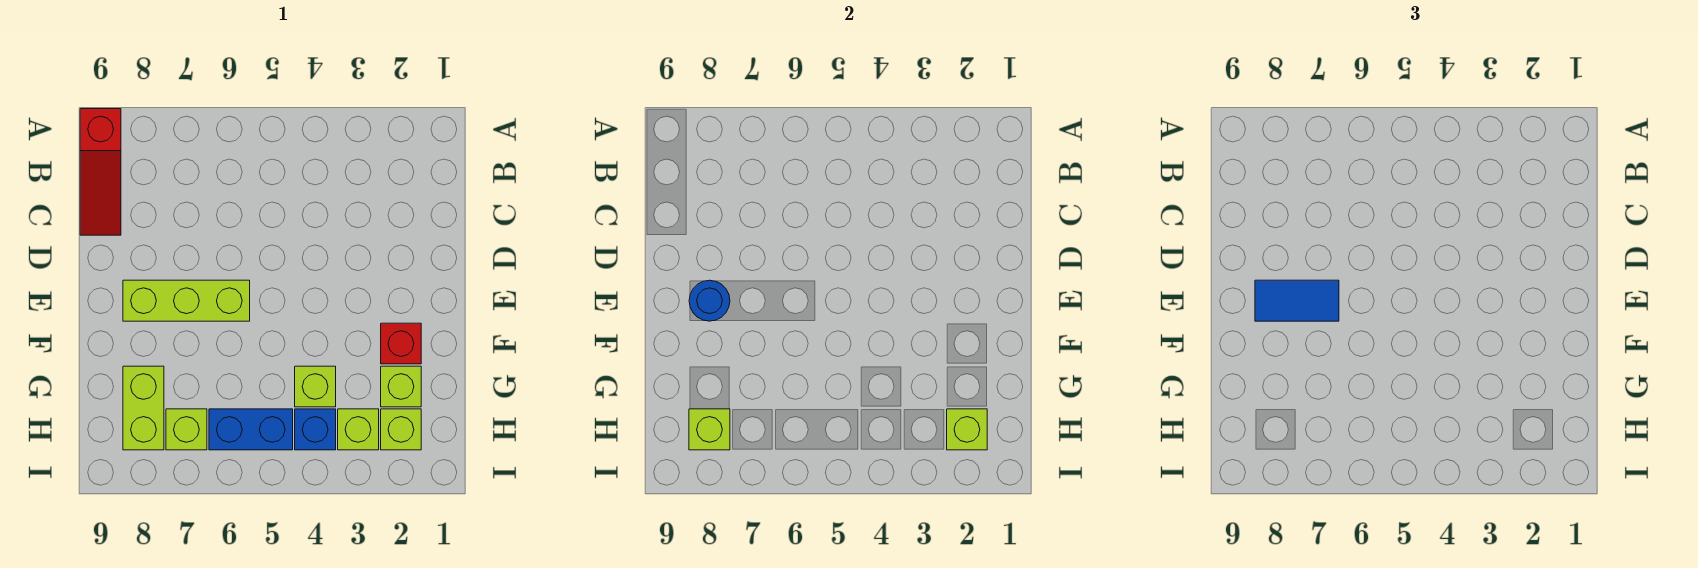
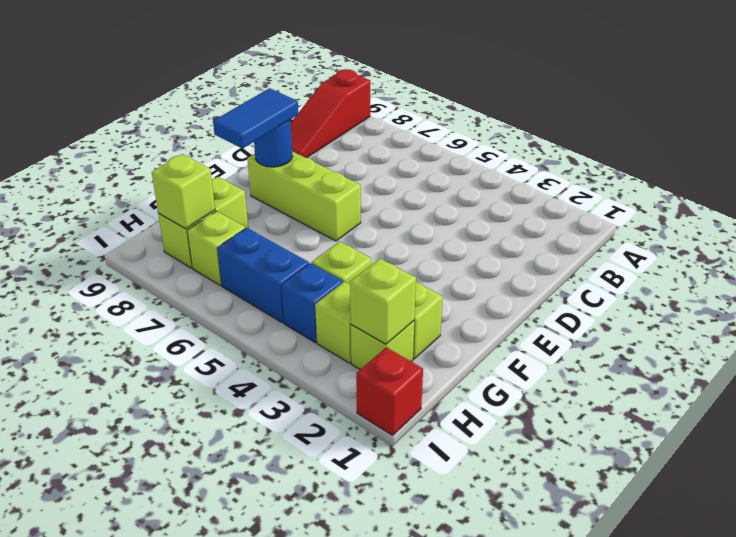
blue 1x2 tile [1255,280,1339,321] -> blue 1x2 tile turned to [213,88,298,149]
red 1x1 brick [381,323,421,364] -> red 1x1 brick moved to [356,347,423,435]

